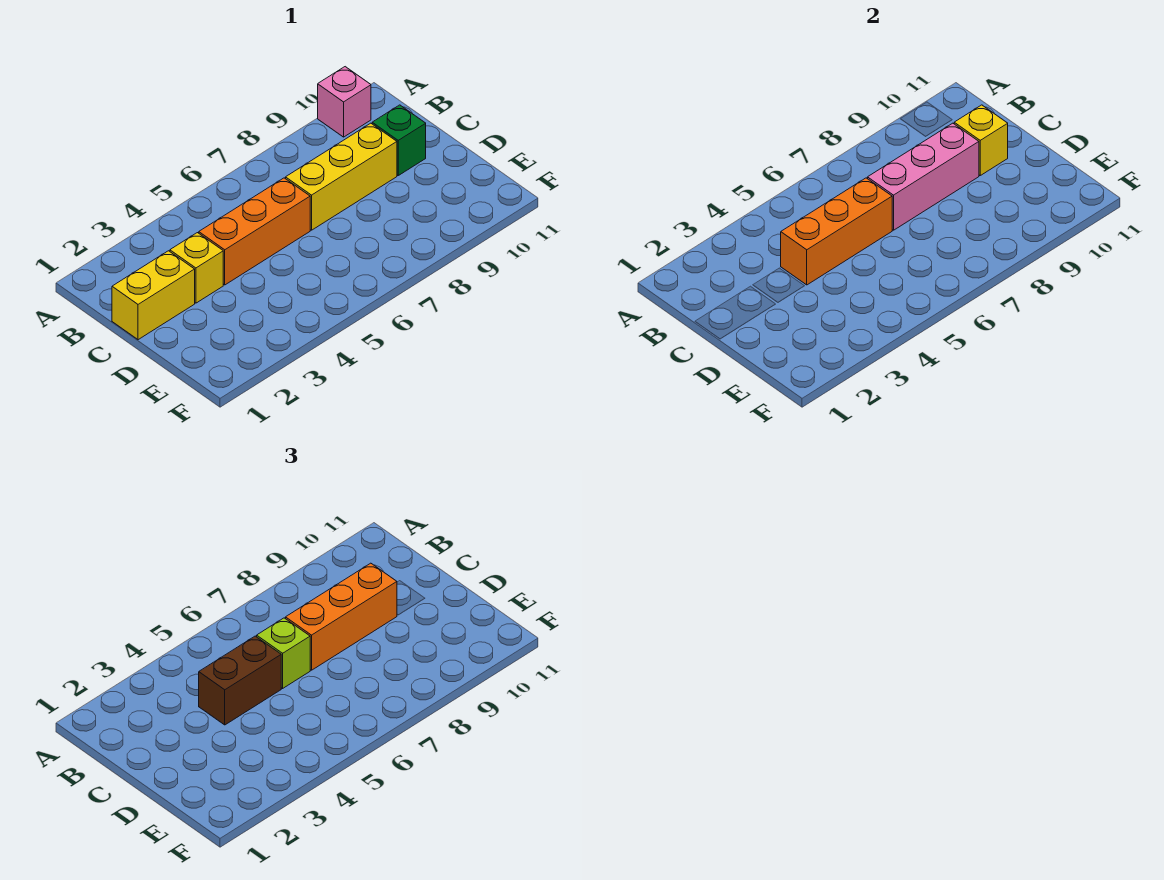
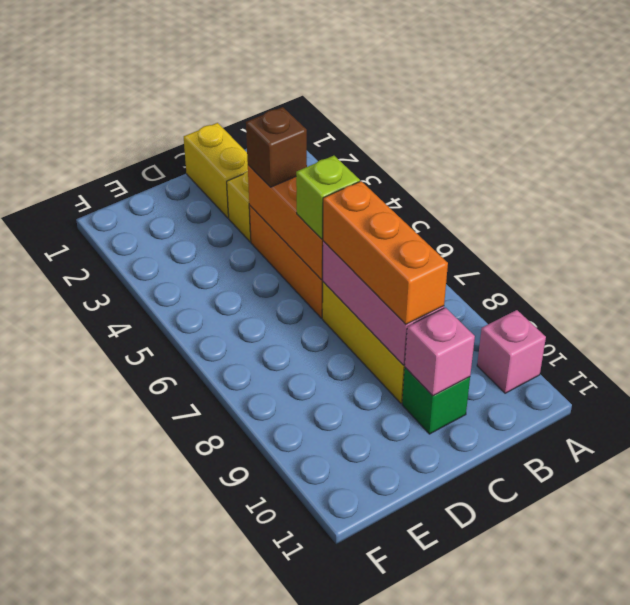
brown 1x2 brick [199,636,281,725] -> brown 1x1 brick [246,107,307,187]
yellow 1x1 brick [954,105,1008,175] -> pink 1x1 brick [405,308,475,396]

